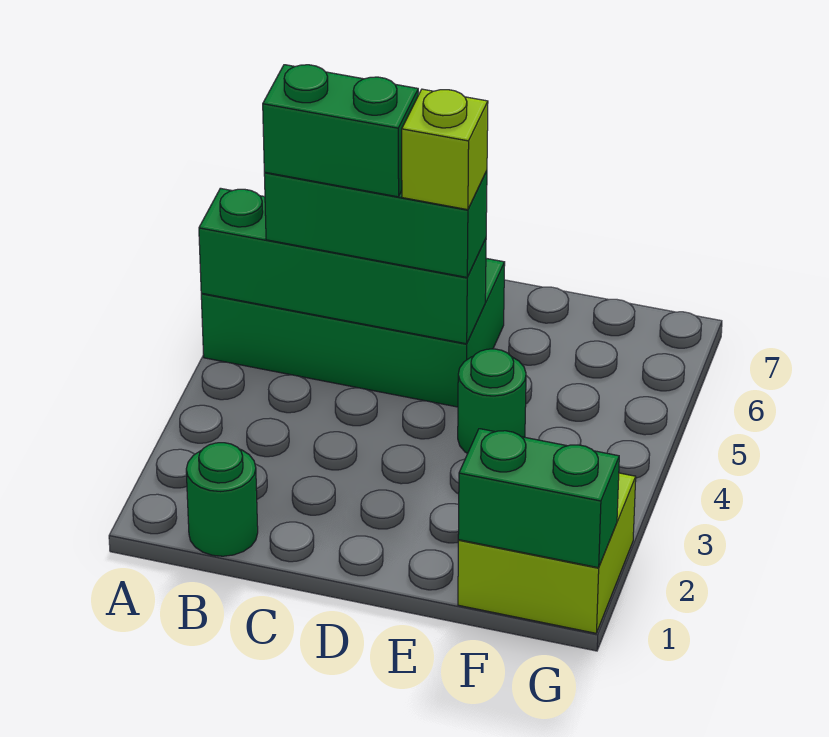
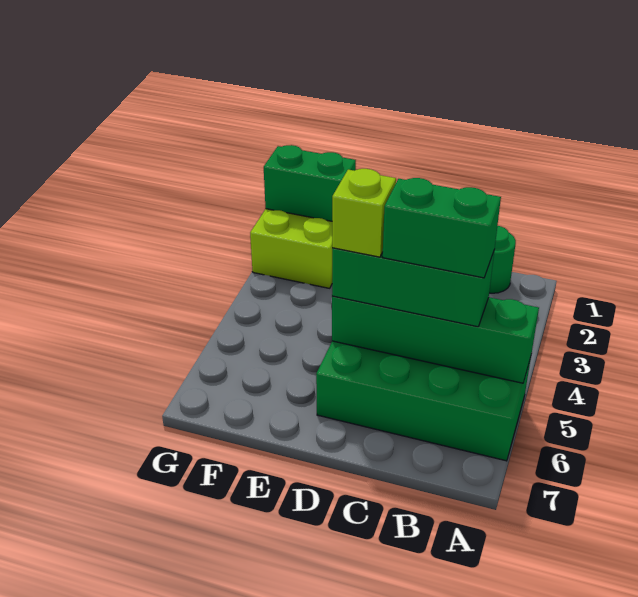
green 1x1 round brick [458,349,526,454] -> none

